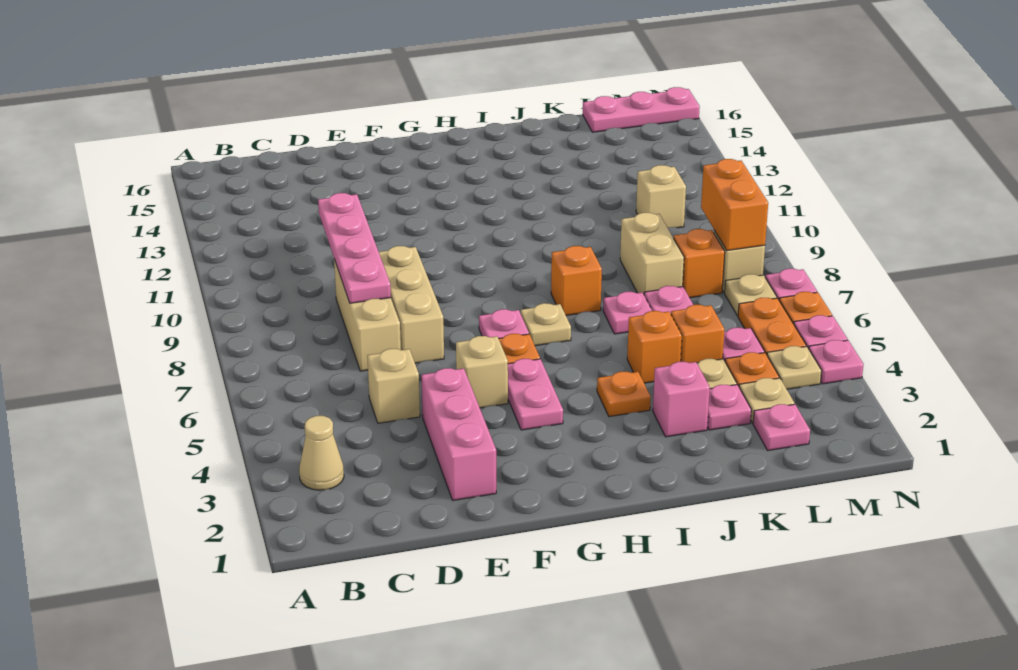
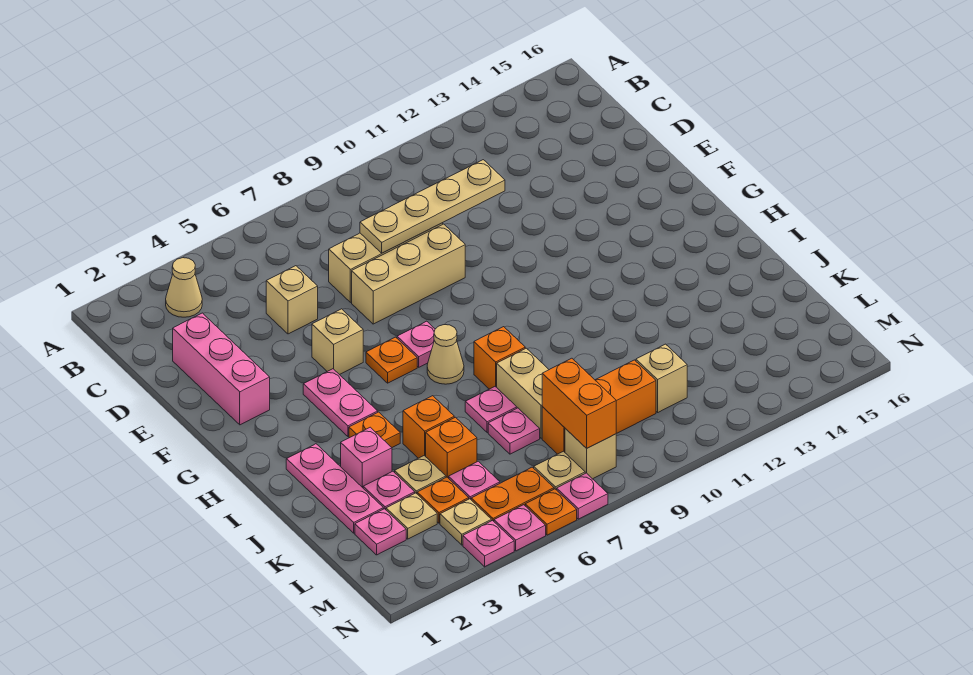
pink 1x4 plate [318,193,391,303] -> tan 1x4 plate [360,160,505,253]
pink 1x3 brick [421,368,496,500] -> pink 1x3 brick turned to [173,313,270,425]
pink 1x2 plate [508,359,563,430] -> pink 1x2 plate turned to [303,369,378,436]
tan 1x1 plate [521,303,571,346] -> tan 1x1 cone [427,325,464,384]
tan 1x2 brick [620,213,684,294] -> tan 1x2 brick turned to [497,348,549,438]
orange 1x1 brick [674,229,725,298] -> orange 1x3 brick [542,360,656,454]
pink 1x3 plate [583,87,700,132] -> pink 1x3 plate moved to [286,444,383,533]
orange 1x2 brick [701,159,768,251] -> orange 1x2 brick turned to [542,358,616,448]

